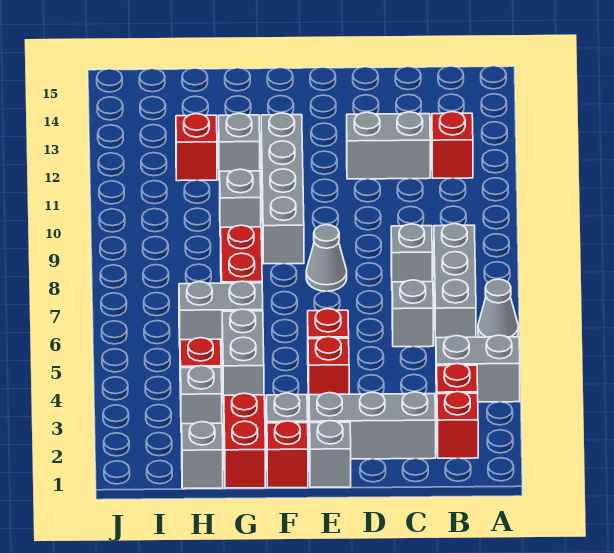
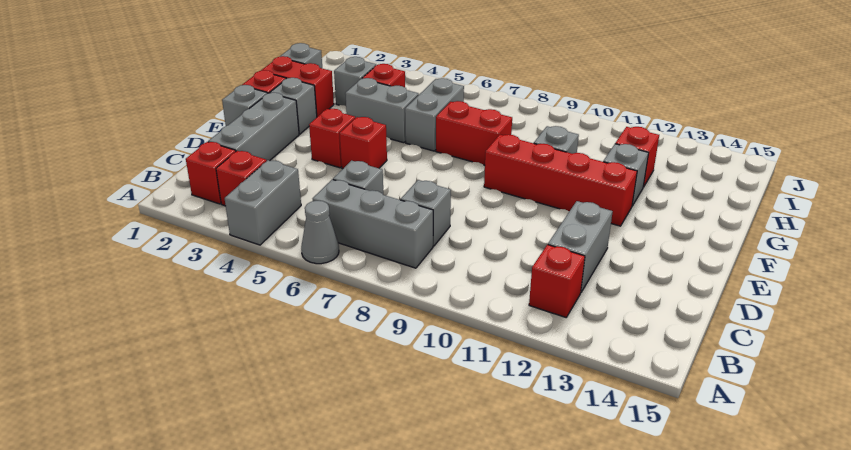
grey 1x1 cone [306,225,347,291] -> none
grey 1x4 brick [261,113,304,264] -> red 1x4 brick [484,135,637,226]

